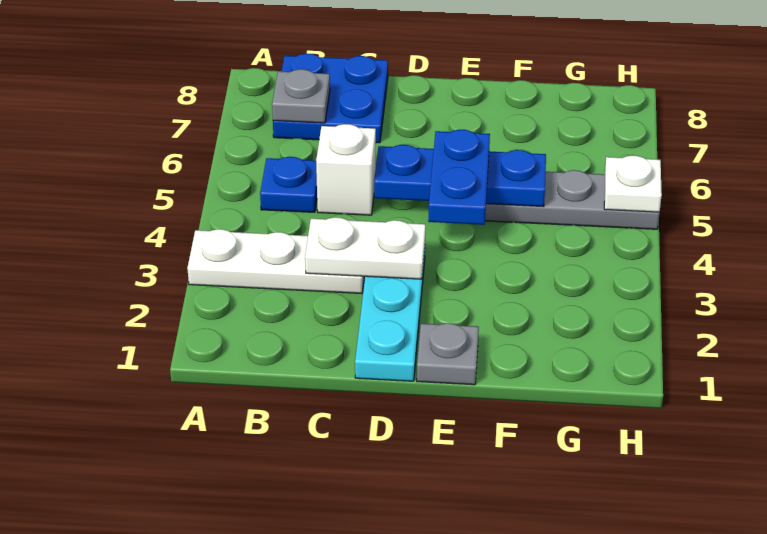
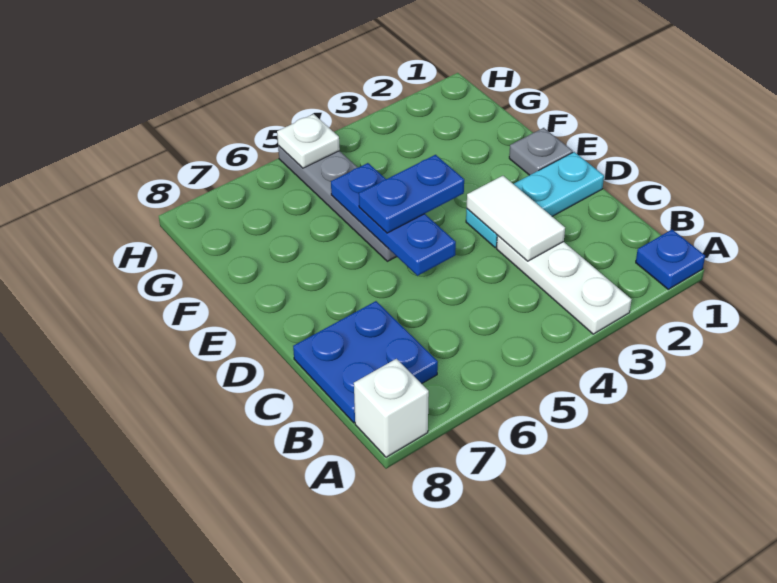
blue 1x1 plate [260,157,317,212] -> blue 1x1 plate moved to [636,230,705,289]
grey 1x1 plate [272,69,330,123] -> none
white 1x2 plate [305,217,425,279] -> white 1x2 tile [467,176,565,261]
white 1x1 brick [316,124,376,215] -> white 1x1 brick moved to [354,359,429,457]

